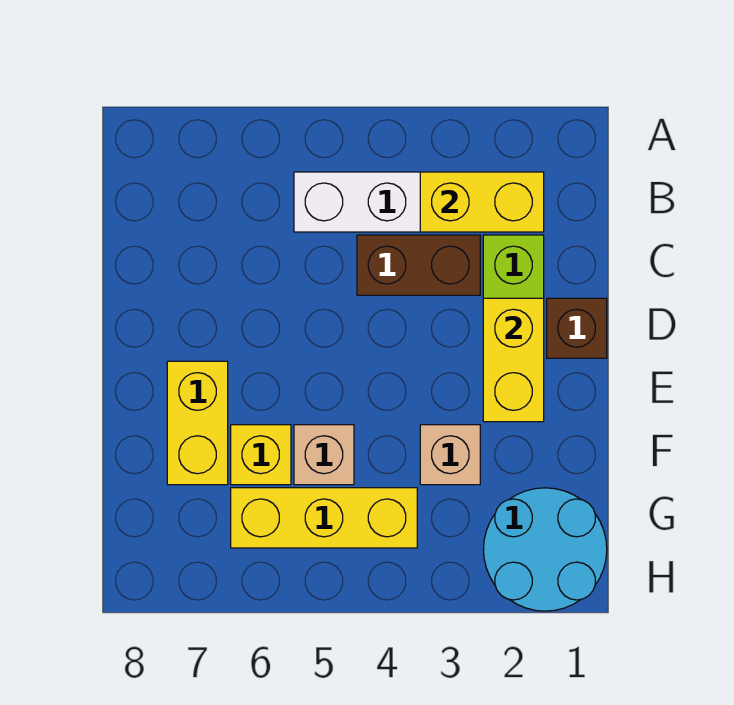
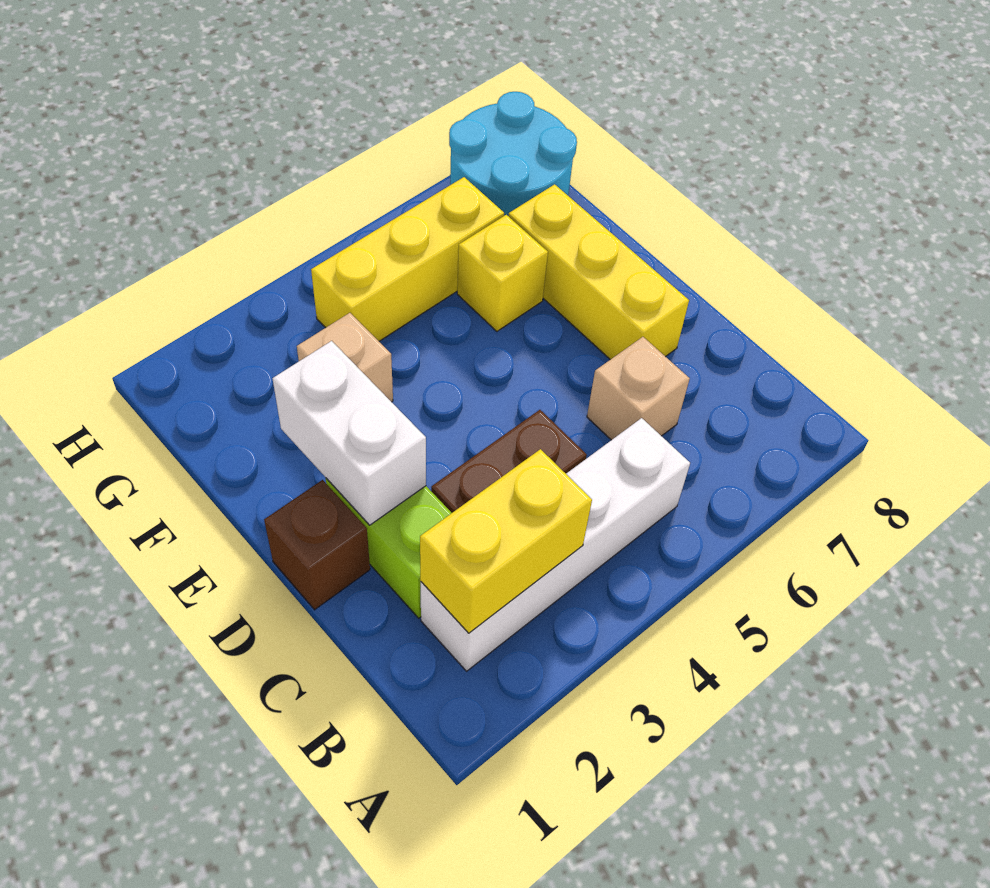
yellow 1x2 brick [483,298,544,422] -> white 1x2 brick [272,341,426,525]
yellow 1x2 brick [167,361,228,485] -> yellow 1x3 brick [509,184,689,360]
tan 1x1 brick [294,425,354,485] -> tan 1x1 brick moved to [587,337,690,440]
cyan 2x2 round brick [483,488,607,611] -> cyan 2x2 round brick moved to [449,92,577,216]

